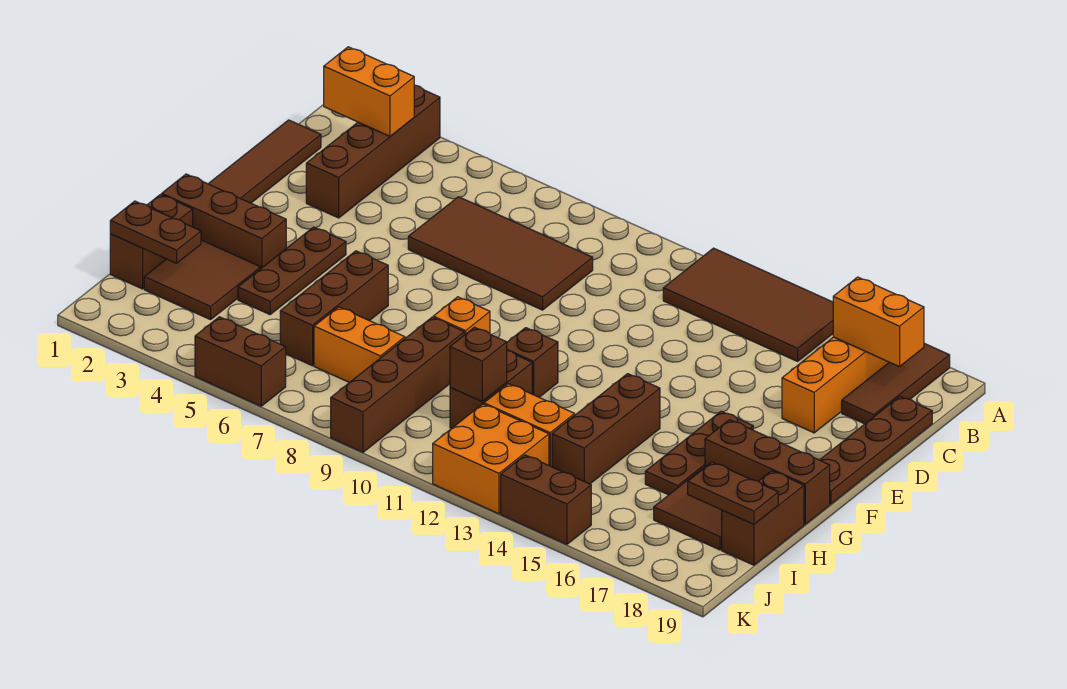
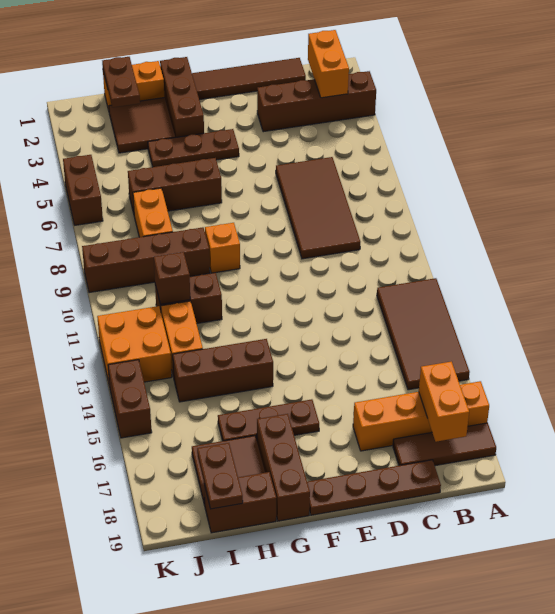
brown 1x1 brick [507,328,558,397] -> none
brown 1x2 brick [110,195,193,289] -> orange 1x2 brick [103,61,164,110]

